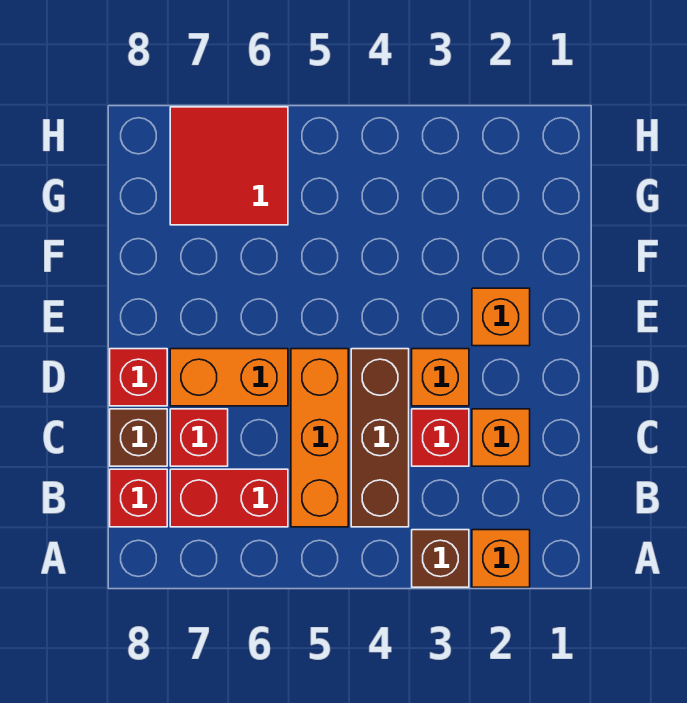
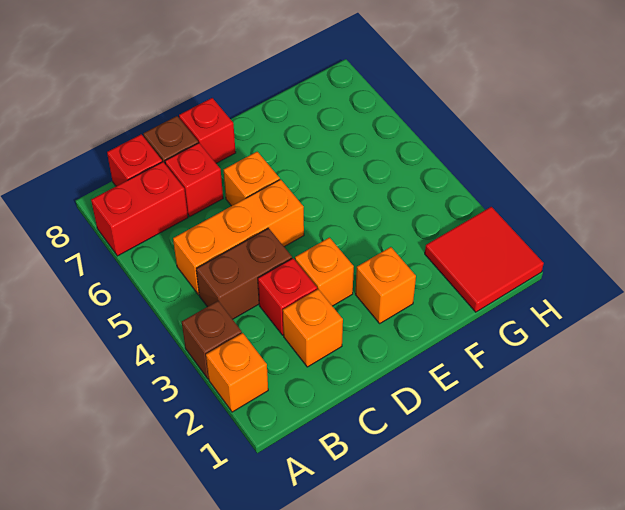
brown 1x3 brick [351,349,409,527] -> brown 1x2 brick [196,228,292,319]
red 1x2 brick [170,469,288,527] -> red 1x2 brick turned to [91,162,188,256]
orange 1x2 brick [170,349,288,406] -> orange 1x1 brick [224,152,280,206]
red 2x2 tile [170,107,288,225] -> red 2x2 tile moved to [425,207,544,312]

